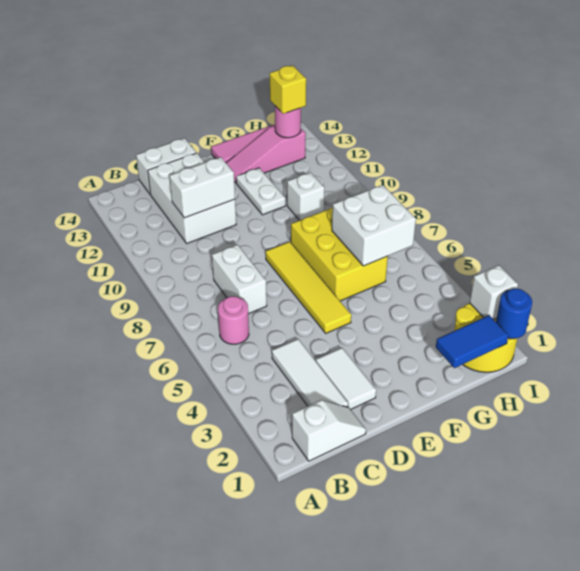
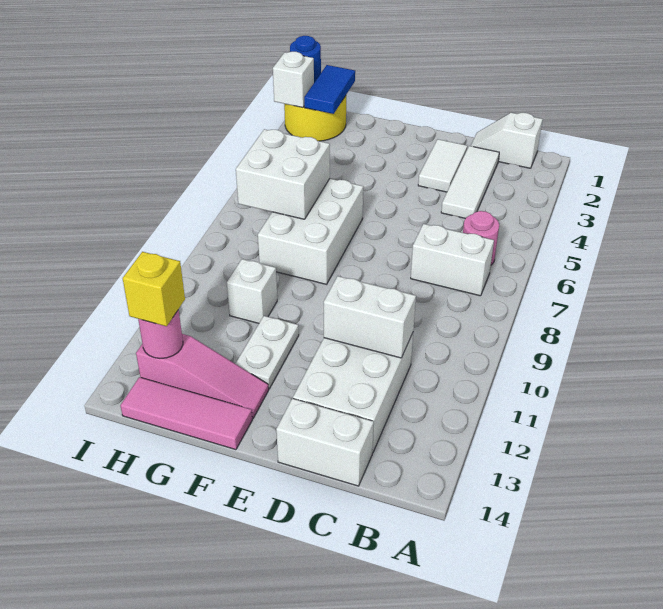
white 1x2 brick [212,245,267,314] -> white 1x2 brick turned to [411,224,494,296]
yellow 1x4 tile [266,242,351,333] -> none
yellow 2x3 brick [291,207,388,301] -> white 2x3 brick [258,179,363,284]
blue 1x2 tile [436,315,508,368] -> blue 1x2 tile turned to [304,65,355,114]

